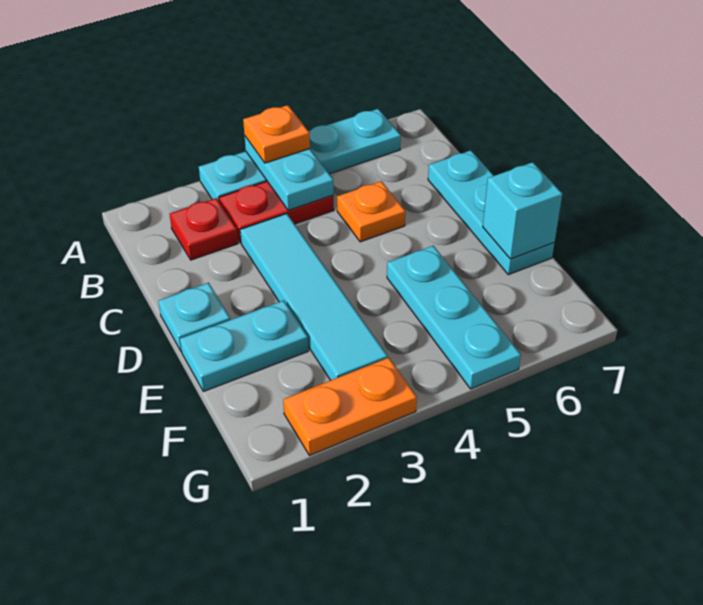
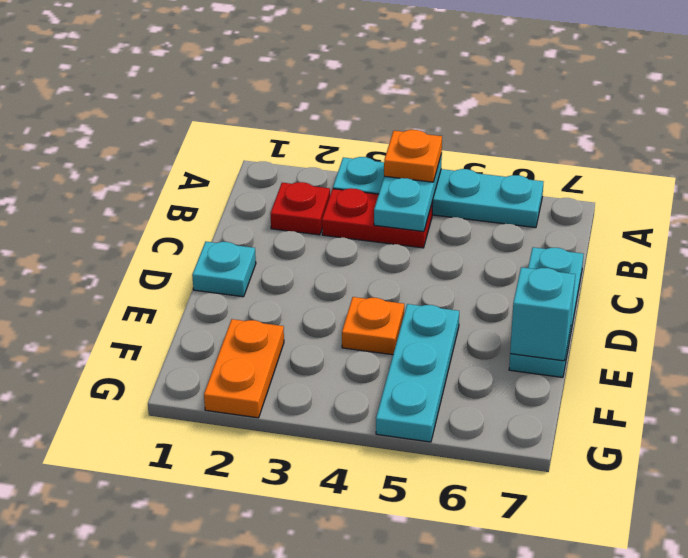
cyan 1x4 tile [240,214,388,380] -> none
orange 1x1 plate [337,181,405,242] -> orange 1x1 plate moved to [342,297,404,355]
cyan 1x2 plate [180,300,308,392] -> none
orange 1x2 plate [283,358,417,456] -> orange 1x2 plate turned to [204,319,284,418]

